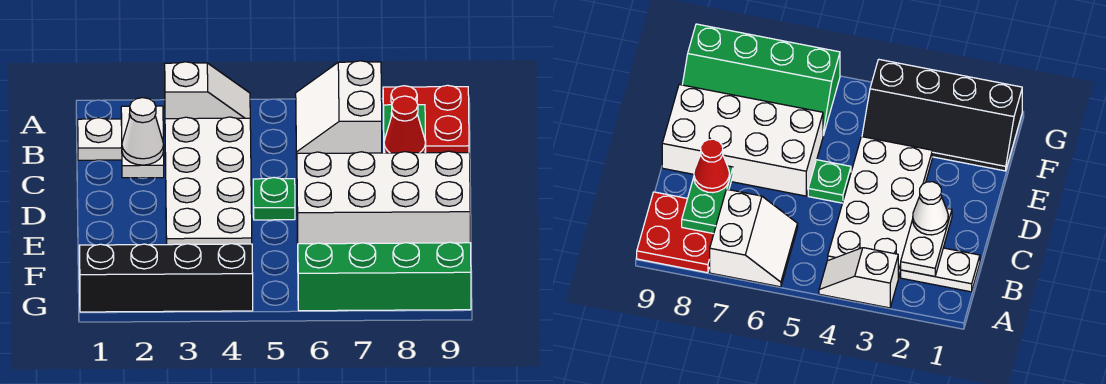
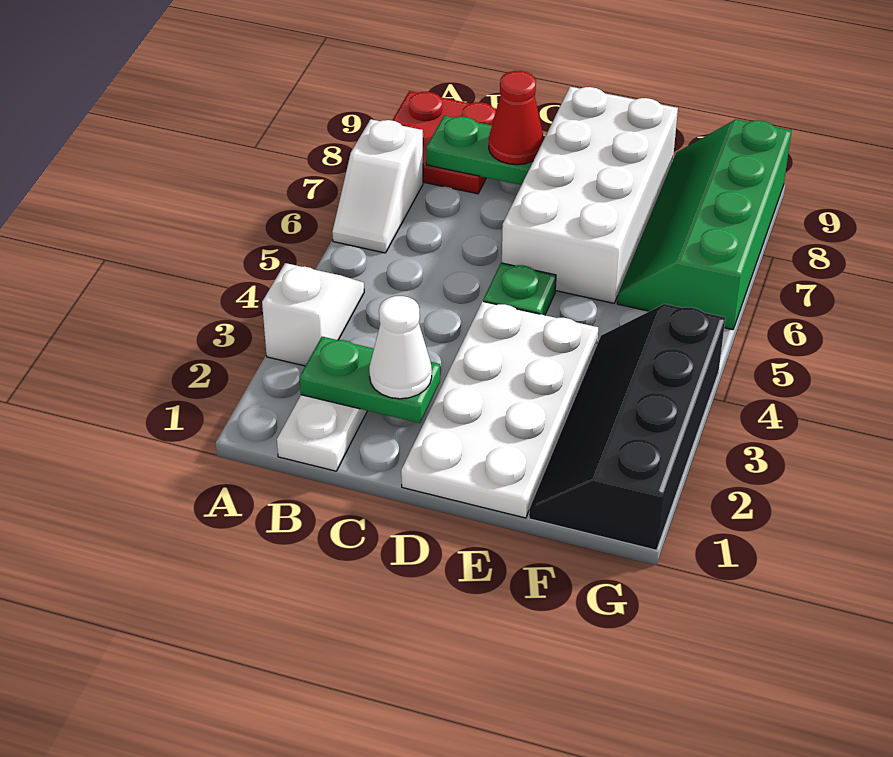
white 2x2 slope [296,61,382,159] -> white 1x2 slope [332,119,423,253]
white 1x2 plate [121,106,164,178] -> green 1x2 plate [300,337,440,423]
white 2x4 plate [165,117,252,245] -> white 2x4 plate turned to [401,301,598,518]

